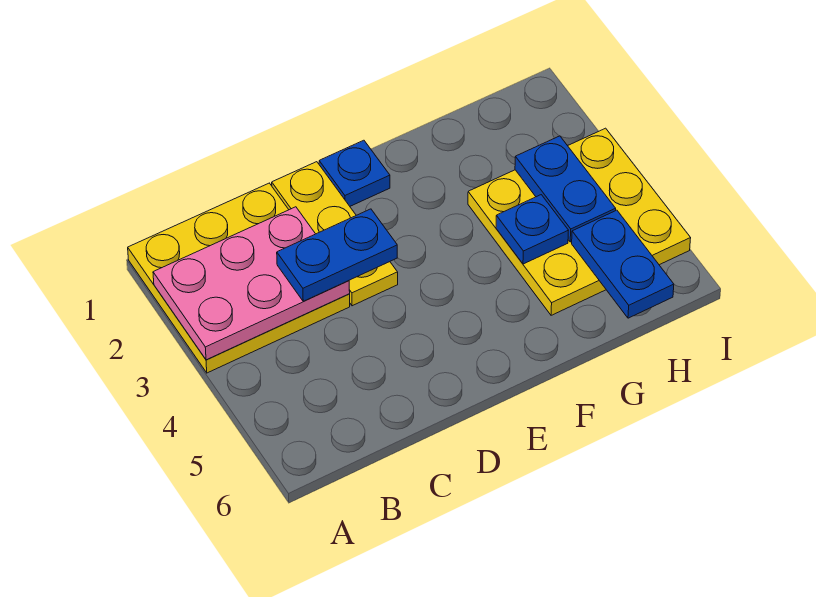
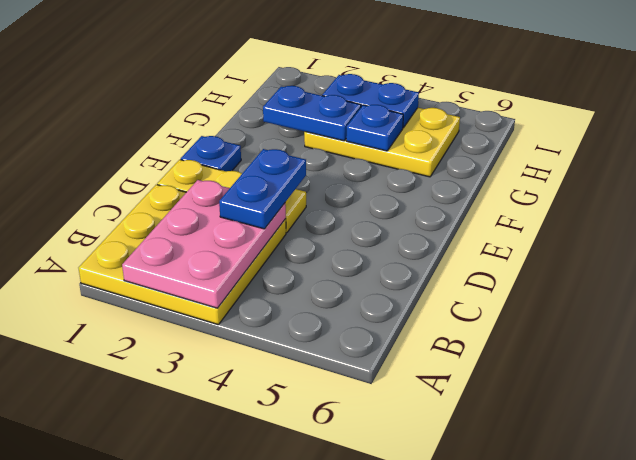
yellow 3x3 plate [468,128,691,315] -> yellow 2x3 plate [304,108,460,177]
blue 1x2 plate [572,210,674,318] -> blue 1x2 plate moved to [263,86,361,141]

